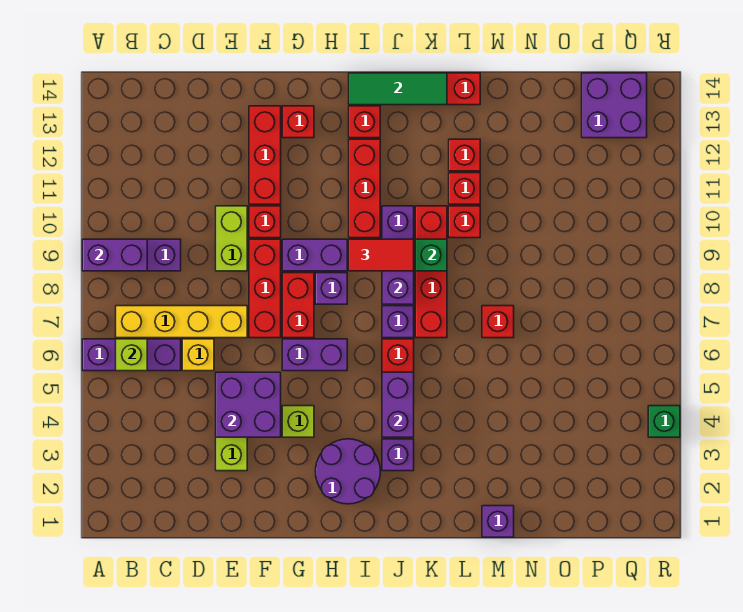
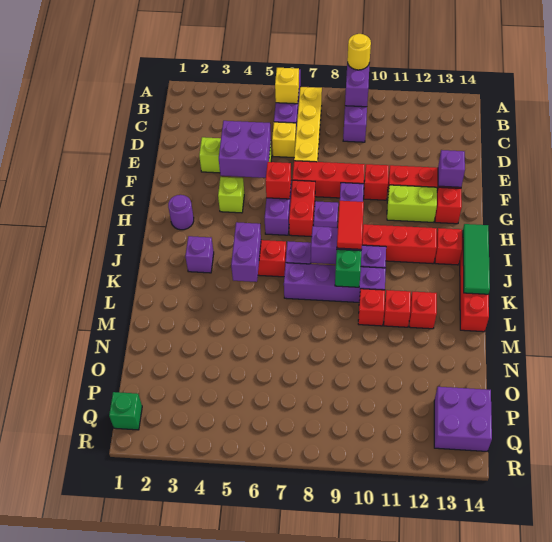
none -> yellow 1x1 round brick [347,34,371,70]
lime 1x1 brick [116,339,147,371] -> yellow 1x1 brick [275,68,299,104]
lime 1x2 brick [216,206,247,271] -> lime 1x2 brick moved to [387,185,437,222]
red 1x2 brick [282,273,314,338] -> red 1x2 brick turned to [289,180,315,237]
purple 2x2 round brick [316,439,380,504] -> purple 1x1 round brick [168,195,194,230]
purple 1x2 brick [382,372,414,437] -> purple 1x2 brick turned to [231,222,261,282]
red 1x4 brick [415,206,447,338] -> purple 1x4 brick [284,263,386,302]
purple 1x1 brick [482,506,514,537] -> purple 1x1 brick moved to [438,150,465,187]
red 1x1 brick [482,306,514,338] -> red 1x1 brick moved to [266,162,291,199]
green 1x1 brick [648,406,680,437] -> green 1x1 brick moved to [109,392,142,430]

